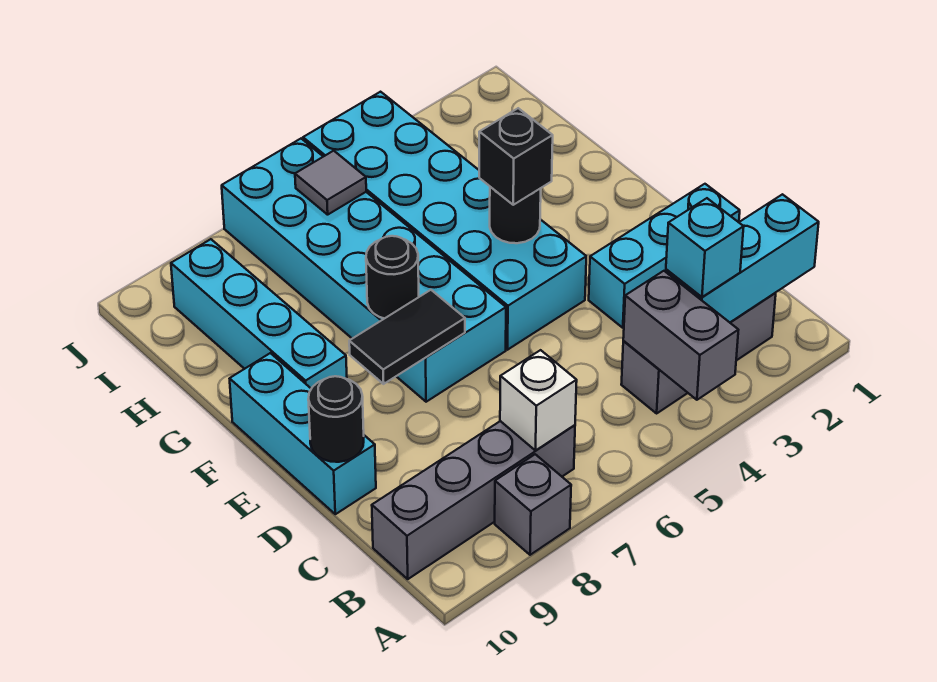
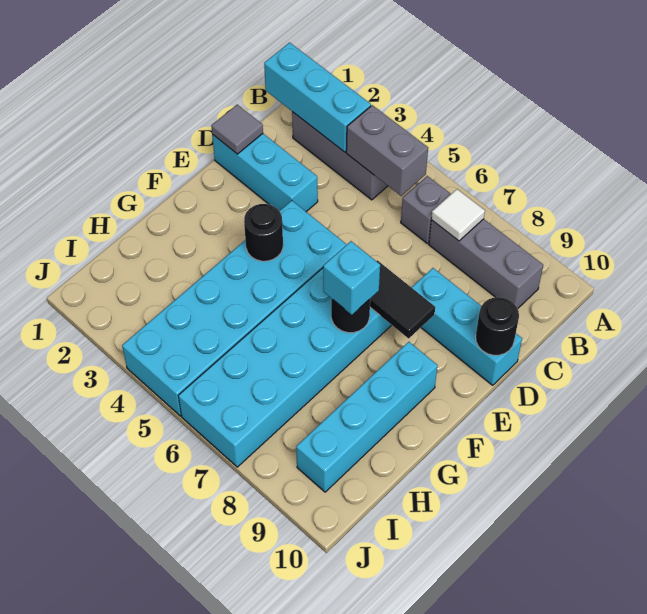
grey 1x2 brick [623,271,738,400] -> grey 1x2 brick turned to [346,105,428,196]
grey 1x1 brick [495,454,571,555] -> grey 1x1 brick moved to [401,176,451,243]
cyan 1x1 brick [666,198,744,297] -> cyan 1x1 brick moved to [323,241,380,315]
grey 1x4 brick [372,421,575,579] -> grey 1x3 brick [429,219,543,309]
white 1x1 brick [500,350,577,451] -> white 1x1 tile [431,189,485,241]
cyan 1x3 brick [230,353,376,514] -> cyan 1x3 brick turned to [411,268,522,385]
black 1x1 brick [479,108,553,205] -> none
grey 1x1 tile [295,151,366,215] -> grey 1x1 tile moved to [211,105,263,154]

